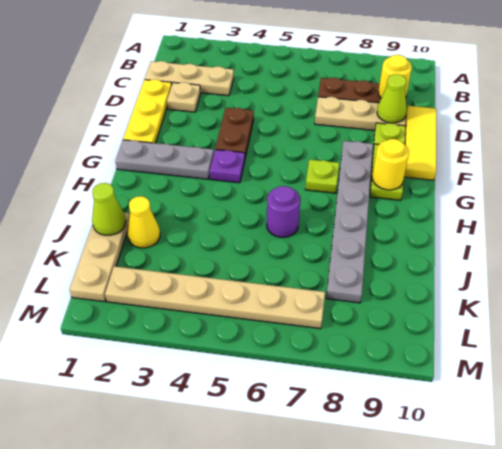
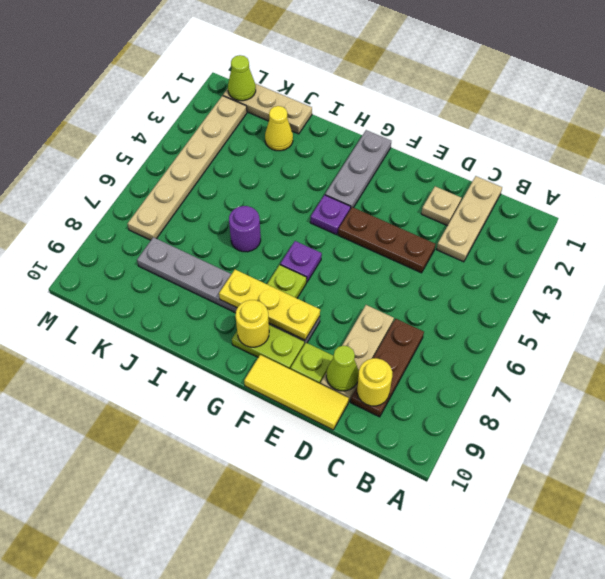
yellow 1x3 plate [123,79,172,143] -> yellow 1x3 plate moved to [219,269,320,340]
brown 1x2 plate [215,108,254,157] -> brown 1x3 plate [338,207,435,273]
none -> purple 1x1 plate [280,241,322,282]
lime 1x1 cone [92,183,126,235] -> lime 1x1 cone moved to [228,55,256,101]

